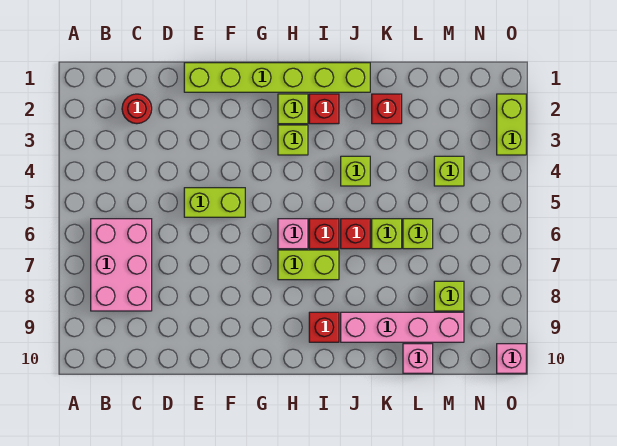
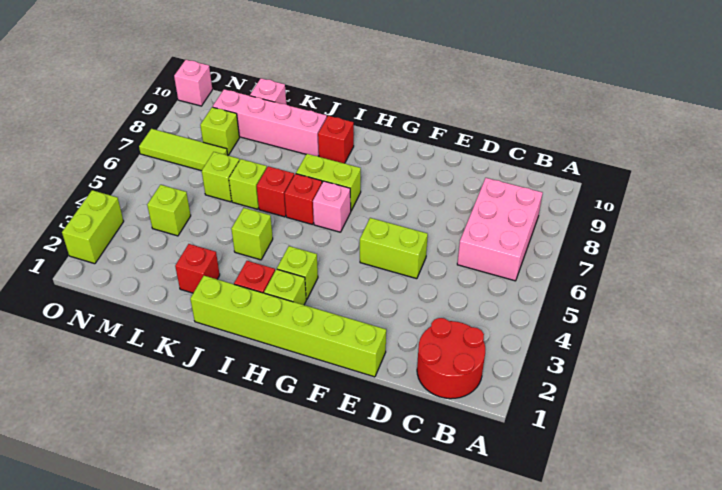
red 1x1 round brick [122,94,152,124] -> red 2x2 round brick [417,318,485,399]
none -> lime 1x3 tile [139,129,228,171]

